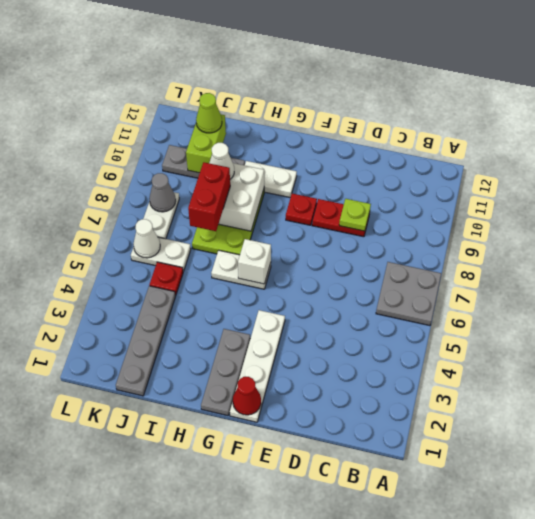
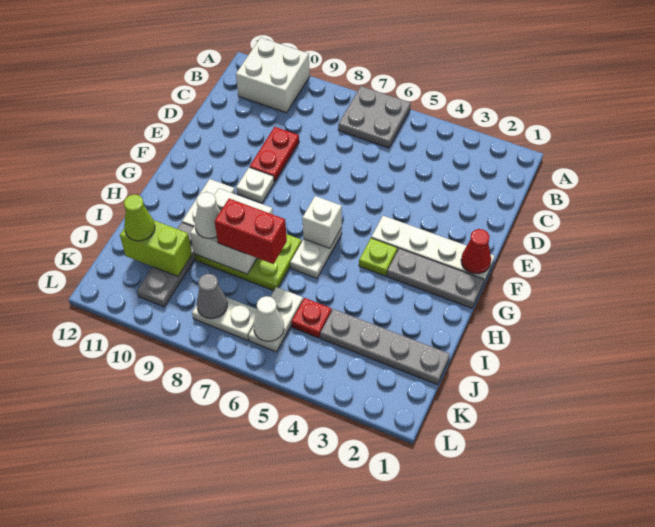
none -> white 2x2 brick [236,38,310,113]
lime 1x1 plate [339,199,371,231] -> lime 1x1 plate moved to [359,238,397,276]
red 1x1 plate [286,194,317,225] -> white 1x1 plate [236,167,274,203]

